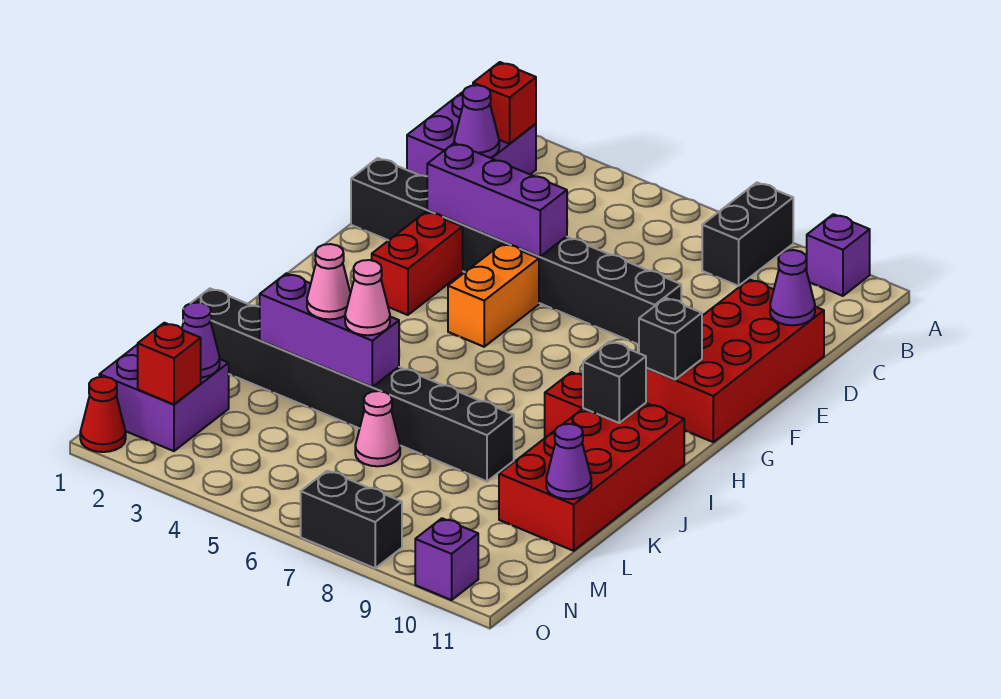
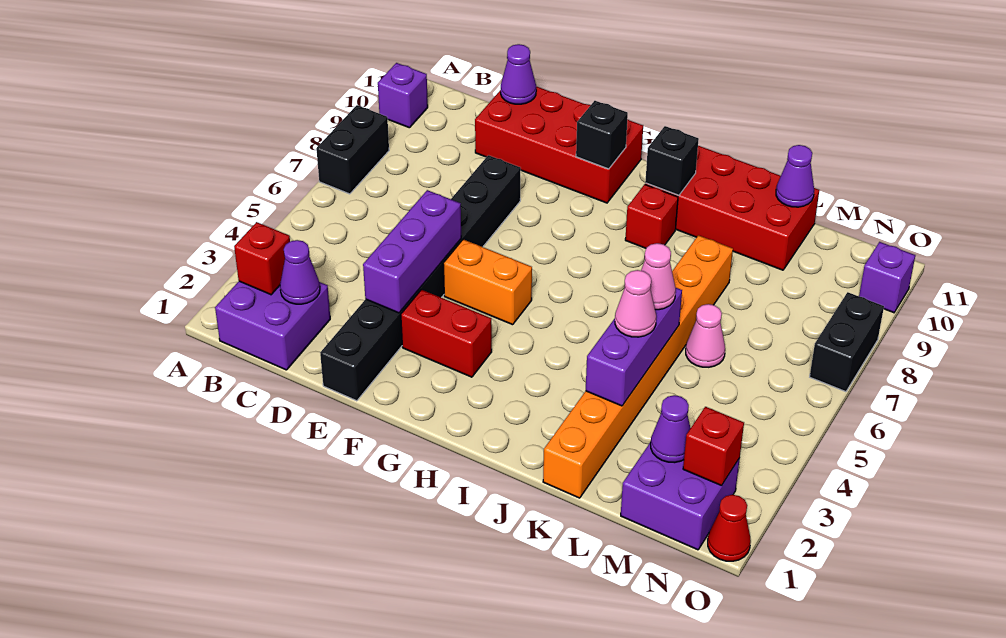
black 1x2 brick [702,183,793,286] -> black 1x2 brick turned to [316,105,389,194]
black 1x8 brick [183,288,514,481] -> orange 1x8 brick [543,235,733,498]

